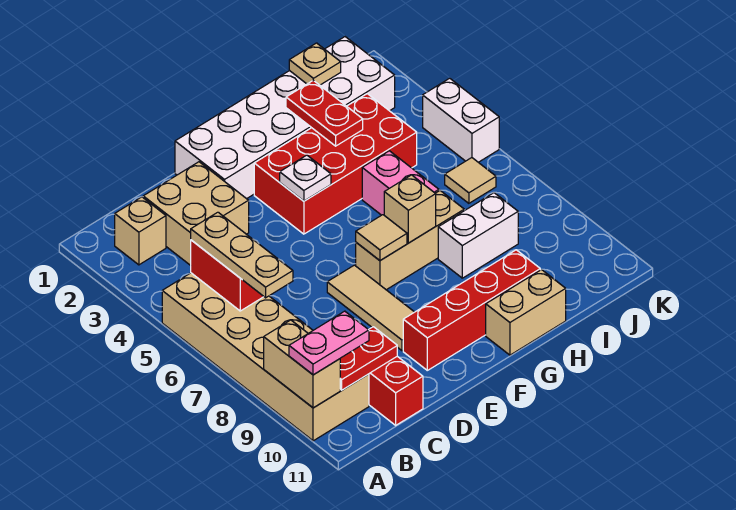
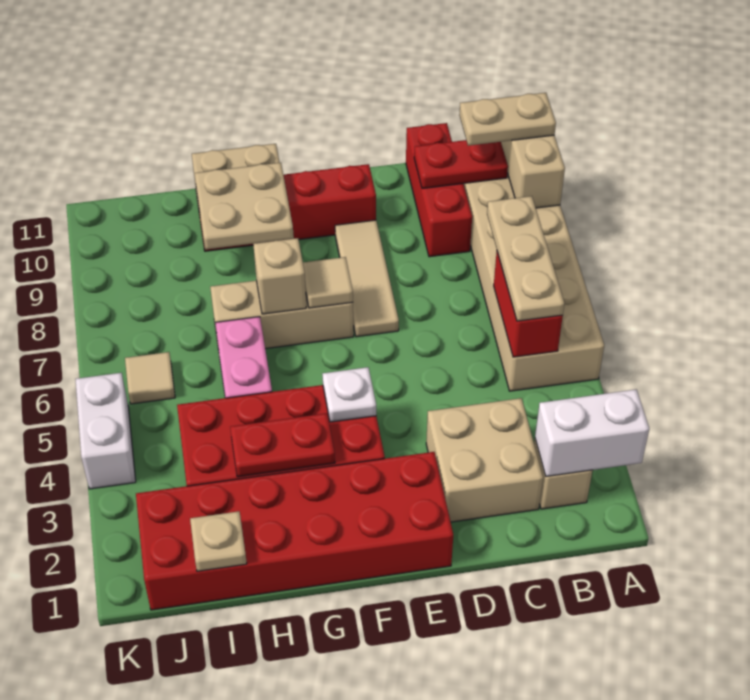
pink 1x2 plate [289,311,369,375] -> tan 1x2 plate [459,93,556,146]
white 2x6 brick [175,37,395,199] -> red 2x6 brick [136,452,453,610]
none -> tan 2x2 plate [194,163,294,250]
red 1x2 plate [286,80,363,146] -> red 1x2 plate turned to [230,413,335,477]
white 1x2 brick [438,193,518,278] -> white 1x2 brick moved to [535,389,649,477]

